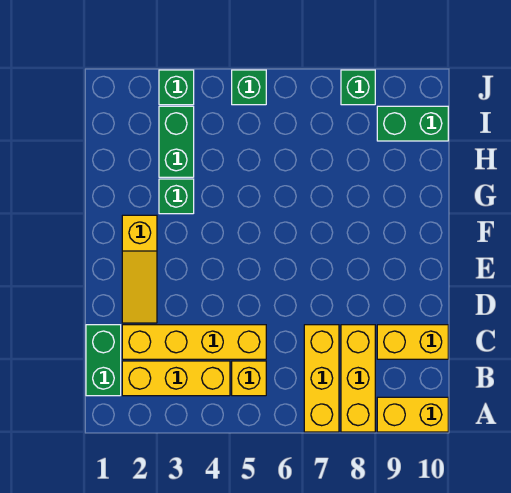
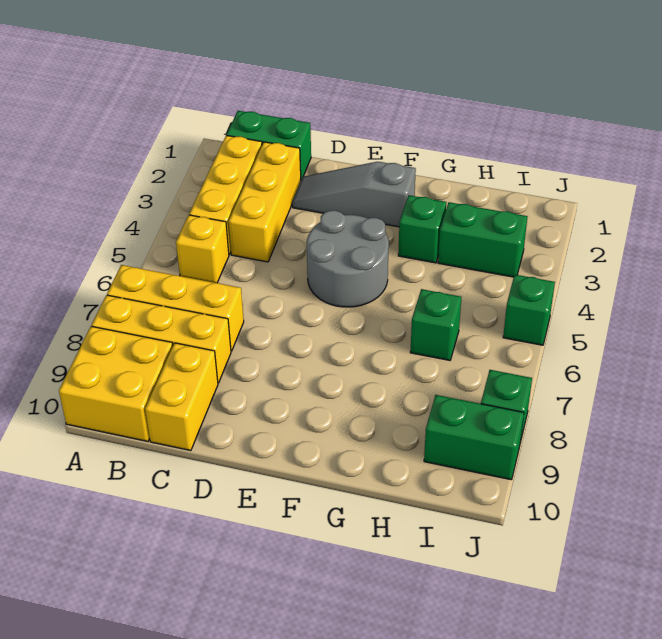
yellow 1x2 brick [377,397,448,432] -> yellow 2x2 brick [59,326,173,441]
yellow 1x4 brick [122,325,266,359] -> yellow 1x3 brick [229,142,301,262]
yellow 1x3 slope [122,215,157,323] -> grey 1x3 slope [292,162,416,227]
none -> grey 2x2 round brick [307,210,389,307]
green 1x2 brick [377,106,448,141] -> green 1x2 brick turned to [424,395,524,480]
green 1x1 brick [159,70,194,105] -> green 1x1 brick moved to [410,289,461,360]

